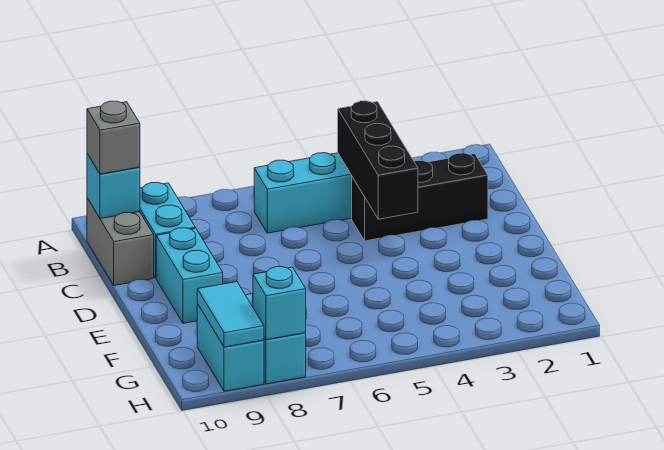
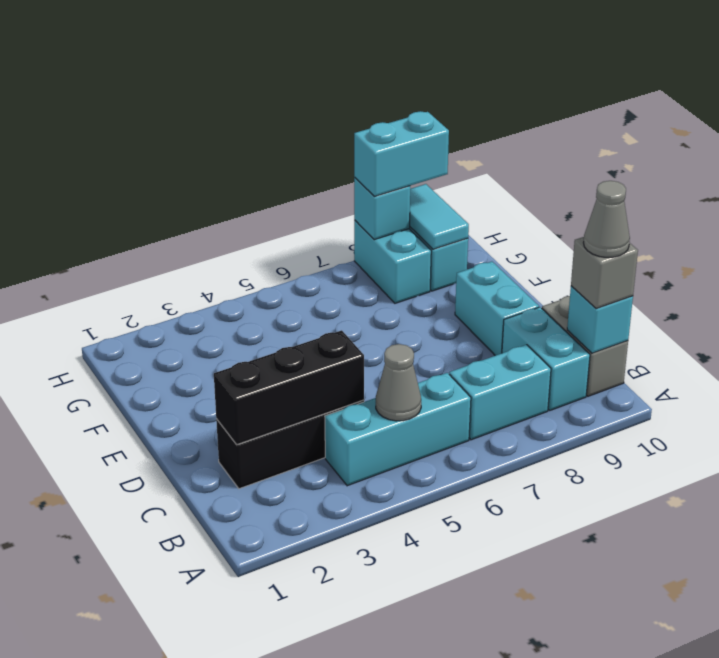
black 1x3 brick [338,101,418,219] -> black 1x3 brick turned to [214,330,364,445]
none -> grey 1x1 cone [376,344,421,421]
none -> cyan 1x2 brick [449,345,551,440]
none -> grey 1x1 cone [584,181,630,257]
none -> cyan 1x2 brick [354,111,449,196]

